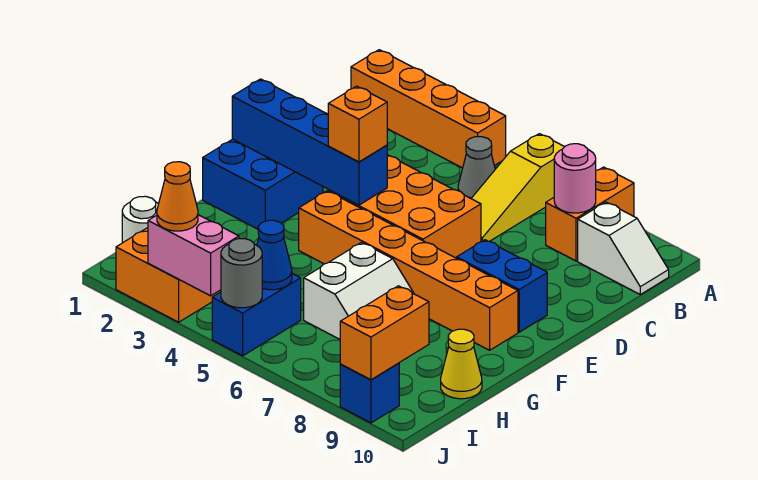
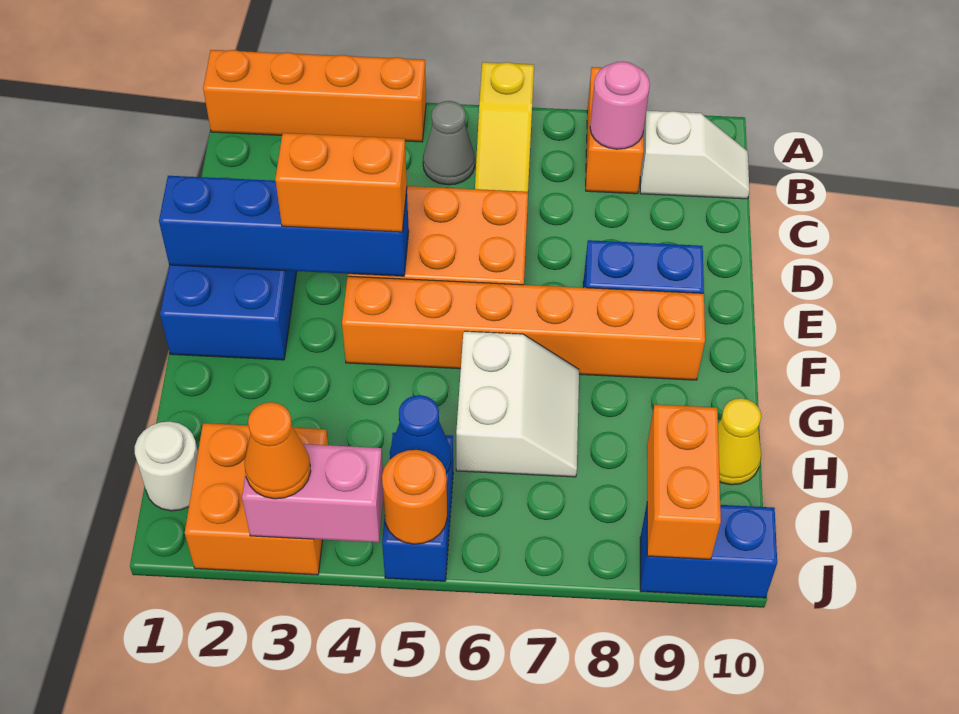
orange 1x1 brick [328,86,387,162] -> orange 1x2 brick [275,133,407,232]
grey 1x1 round brick [221,239,262,308] -> orange 1x1 round brick [382,450,447,544]
blue 1x1 brick [340,363,399,423] -> blue 1x2 brick [640,505,777,598]

